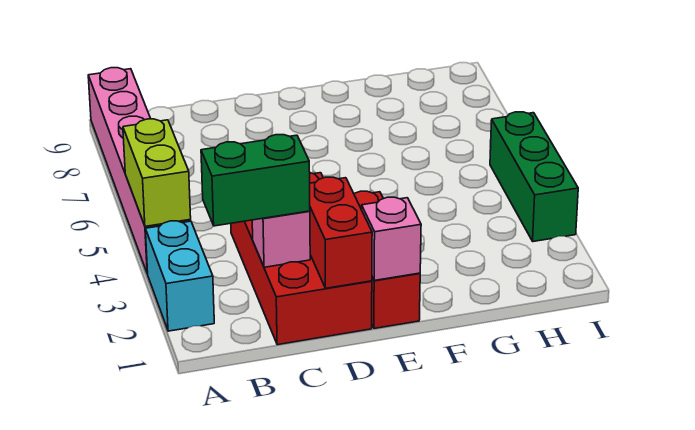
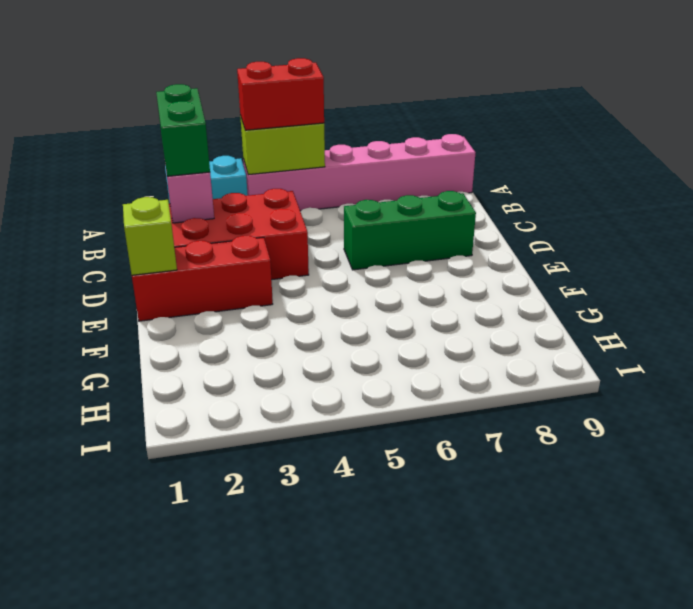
red 1x2 brick [310,177,372,288] -> red 1x2 brick moved to [237,58,324,130]
pink 1x1 brick [362,197,421,280] -> lime 1x1 brick [123,197,177,275]
green 1x3 brick [490,112,578,242] -> green 1x3 brick moved to [344,191,476,270]

